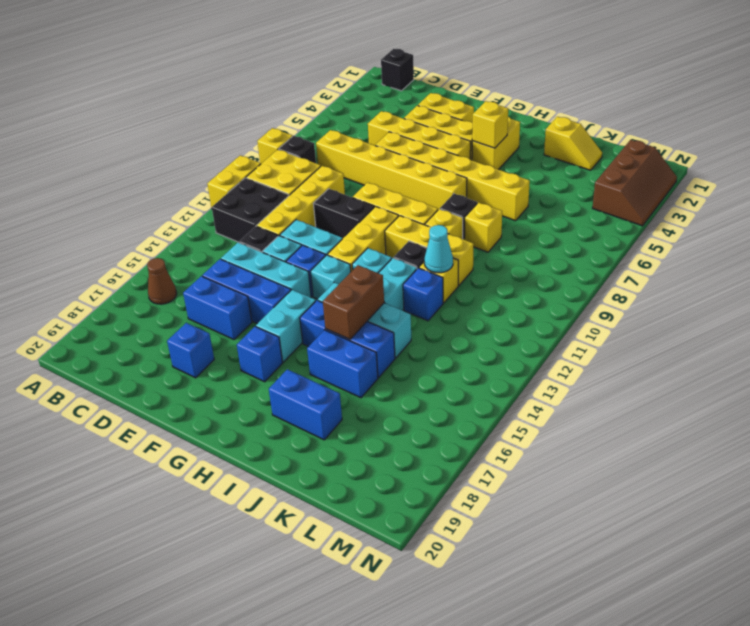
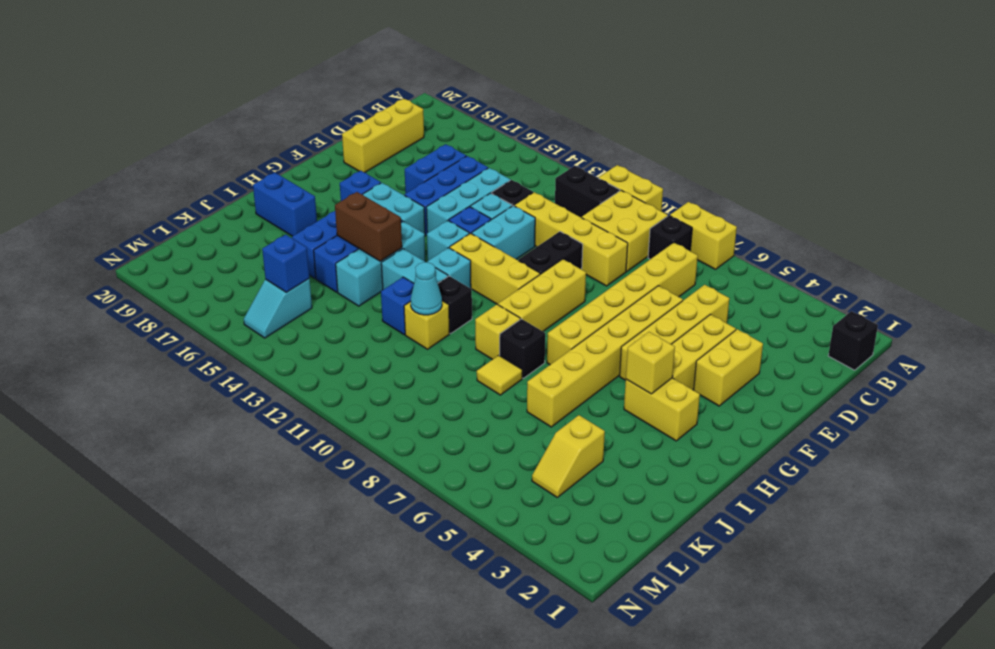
yellow 1x1 brick [257,128,293,164] -> yellow 1x2 brick [670,202,737,269]
black 2x2 brick [212,178,289,242] -> black 1x2 brick [555,166,620,218]
brown 1x1 cone [147,258,177,304] -> none
blue 1x1 brick [167,323,214,378] -> blue 1x1 brick moved to [262,235,309,292]
yellow 1x3 brick [385,216,474,286] -> yellow 1x3 brick moved to [342,99,424,173]
blue 1x2 brick [269,369,342,440] -> blue 1x2 brick turned to [253,172,317,236]
yellow 1x2 slope [544,117,602,170] -> yellow 1x2 slope moved to [532,415,605,497]
yellow 1x1 brick [465,202,502,252] -> yellow 1x1 tile [477,355,522,395]
none -> cyan 1x2 slope [244,279,312,338]
brown 2x3 slope [593,140,677,226] -> none

